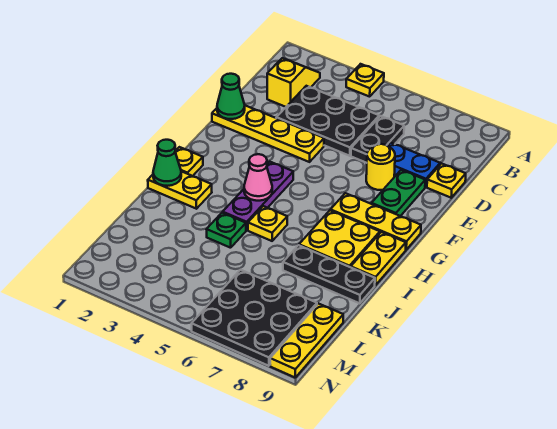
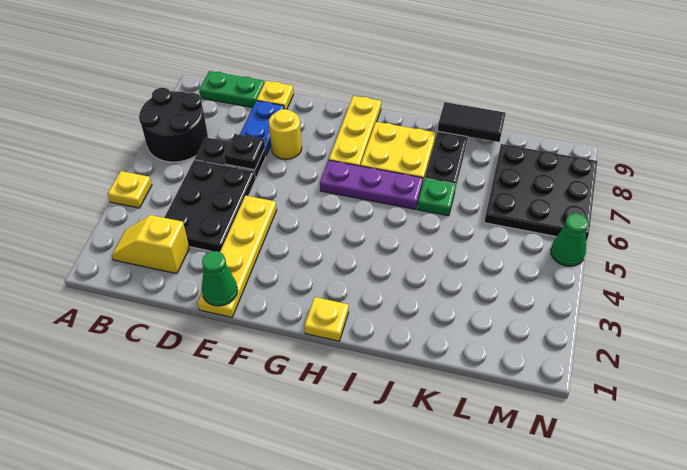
none -> black 2x2 round brick [139,88,208,162]
none -> black 1x1 plate [224,134,265,170]
green 1x2 plate [371,170,425,216] -> green 1x2 plate moved to [199,71,265,108]
purple 1x3 plate [223,162,293,230] -> purple 1x3 plate moved to [320,160,423,209]
pink 1x1 cone [244,154,272,201] -> none
yellow 1x2 plate [351,232,406,285] -> none
yellow 1x2 plate [148,171,212,209] -> none
green 1x1 cone [153,140,181,186] -> green 1x1 cone moved to [551,213,588,266]
yellow 1x1 plate [248,206,287,241] -> none
green 1x1 plate [206,213,246,248] -> green 1x1 plate moved to [417,178,456,216]
none -> black 1x2 tile [438,102,506,142]
yellow 1x3 plate [270,304,343,377] -> none

